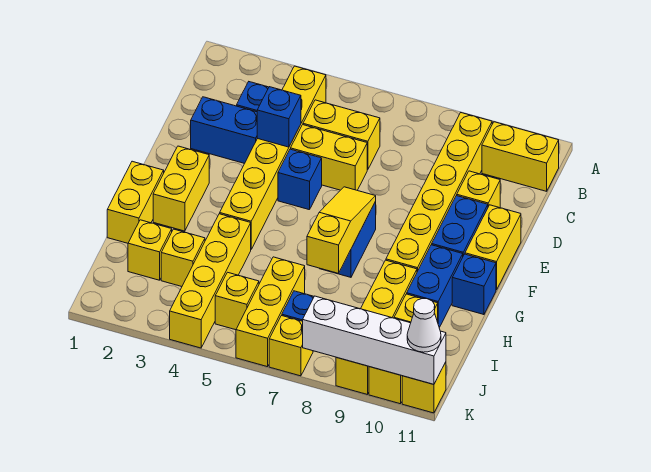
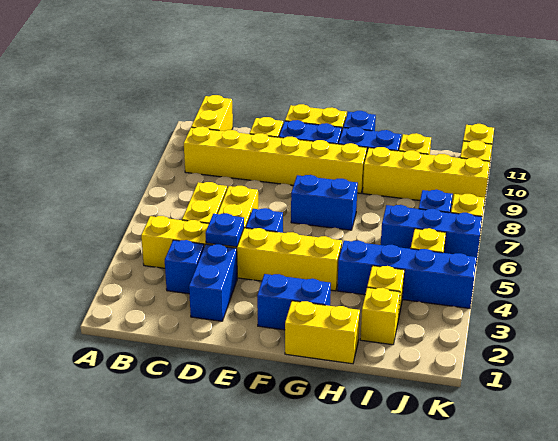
blue 1x1 brick [257,87,301,147] -> blue 1x1 plate [206,213,244,247]
yellow 1x2 brick [153,146,209,231] -> blue 1x2 brick [257,274,331,330]
yellow 1x3 slope [307,187,376,273] -> none
yellow 1x4 brick [170,214,251,348] -> blue 1x4 brick [337,240,477,308]
yellow 1x3 brick [236,257,305,367] -> blue 1x3 brick [381,205,482,262]
white 1x4 brick [303,296,446,384] -> none
white 1x1 cone [407,298,441,352] -> none

